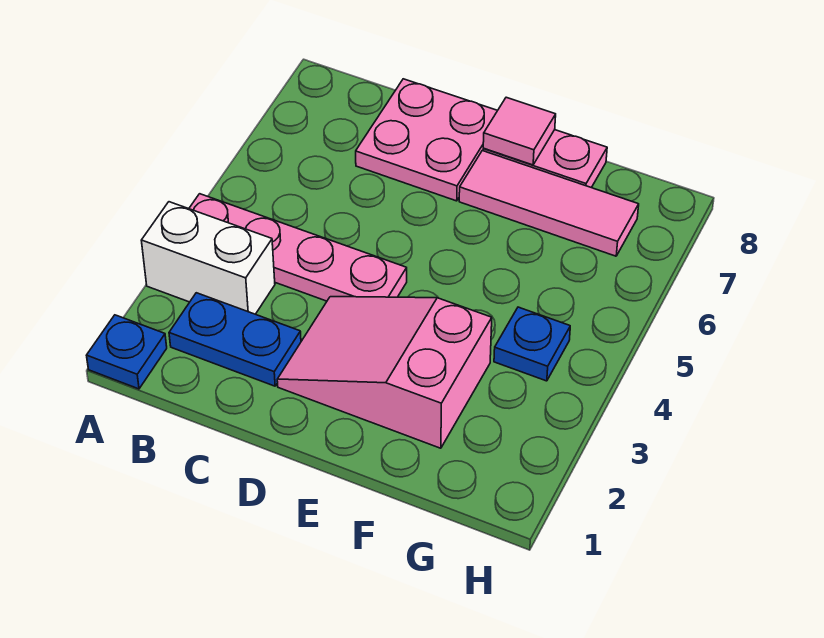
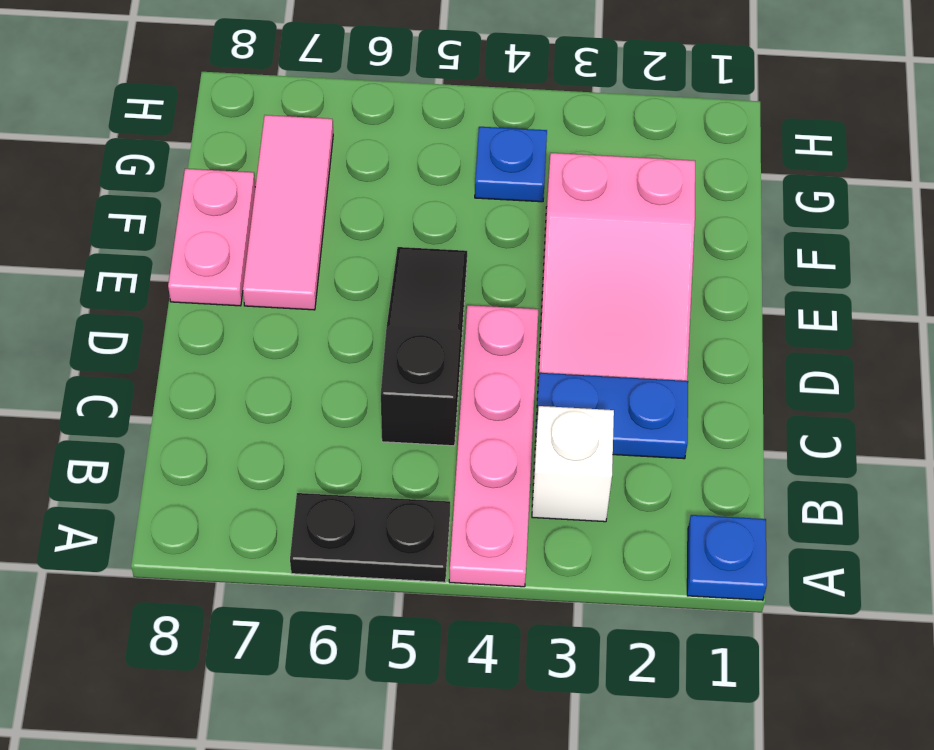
white 1x2 brick [141,202,275,314] -> white 1x1 brick [532,406,614,522]
none -> black 1x2 plate [290,493,450,582]
blue 1x2 plate [169,293,301,386] -> blue 1x2 plate turned to [535,373,688,459]
none -> black 1x3 slope [381,247,467,446]
pink 2x2 plate [356,79,498,201] -> none
pink 1x1 tile [483,97,556,165] -> none

